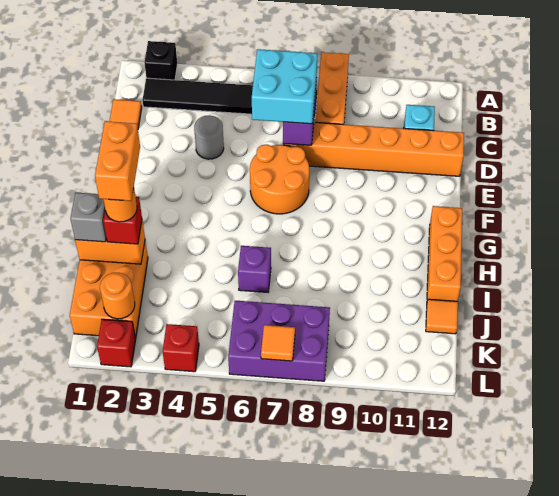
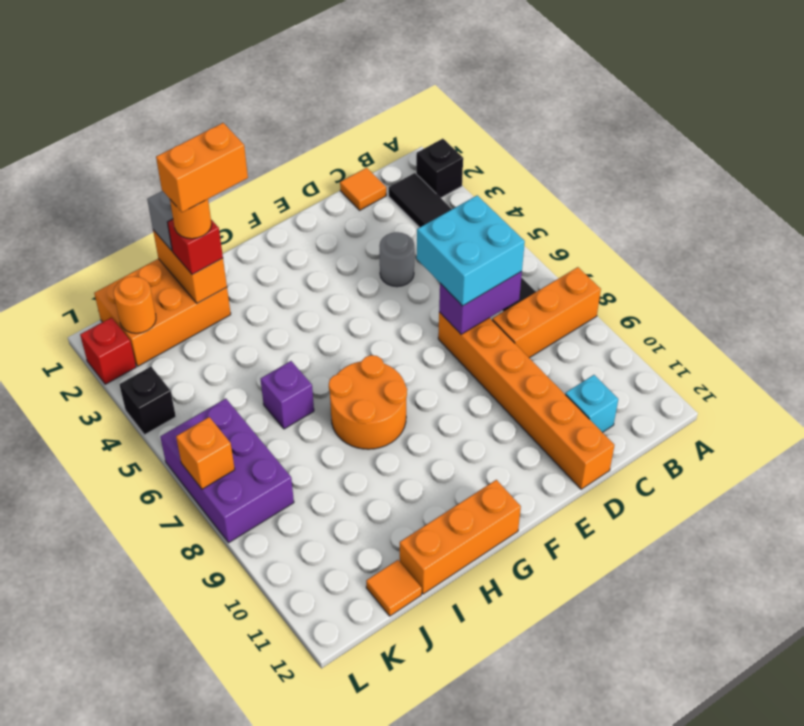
orange 2x2 round brick [250,144,309,214] -> orange 2x2 round brick moved to [329,355,407,449]
red 1x1 brick [163,324,199,372] -> black 1x1 brick [119,367,176,435]
orange 1x1 tile [261,325,295,361] -> orange 1x1 brick [176,417,235,489]

